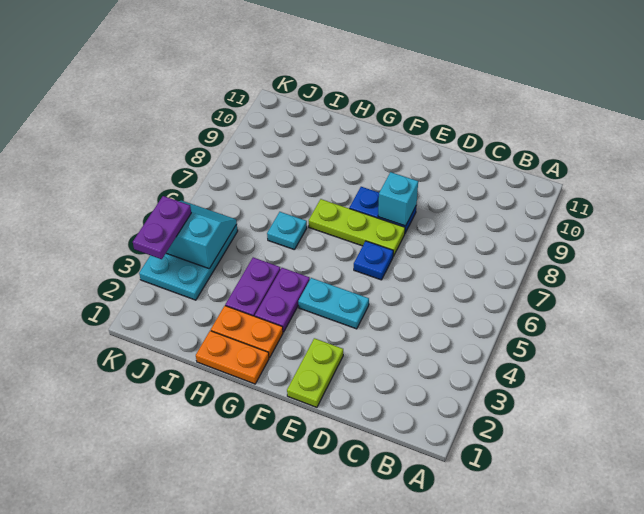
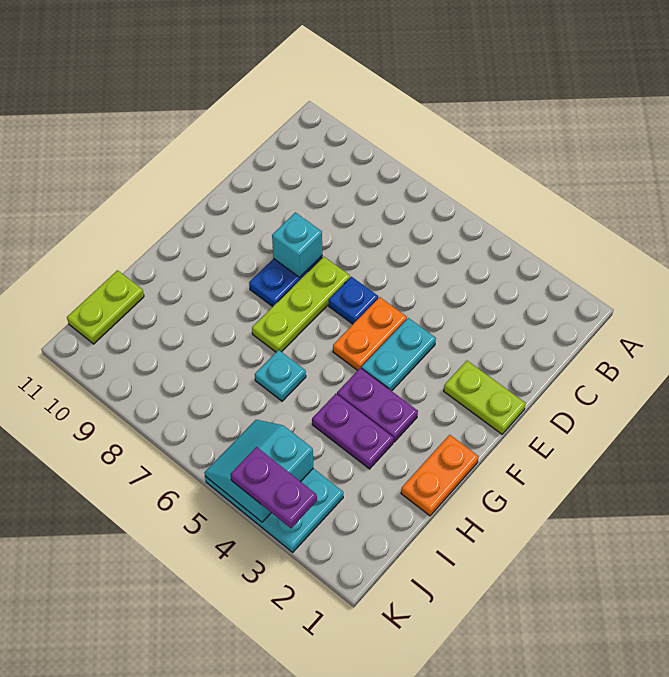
orange 1x2 plate [211,306,283,358] -> orange 1x2 plate moved to [333,297,407,370]
none -> lime 1x2 plate [67,270,144,344]

